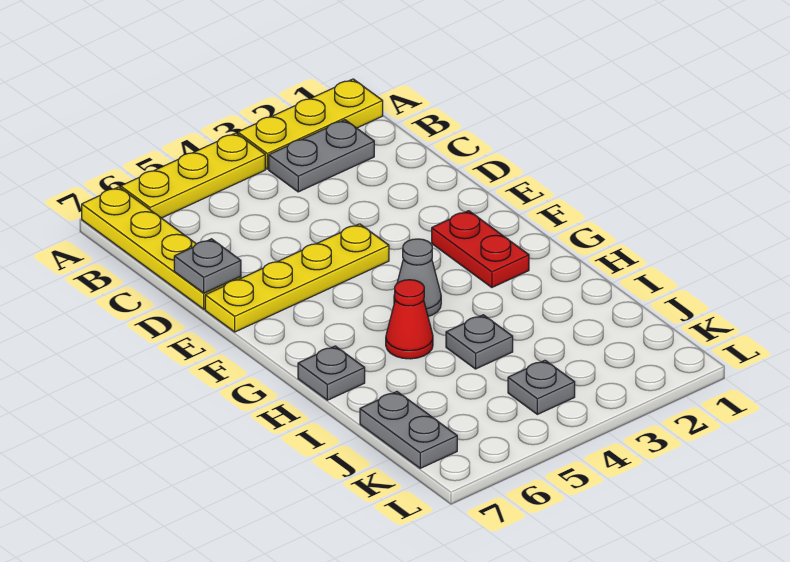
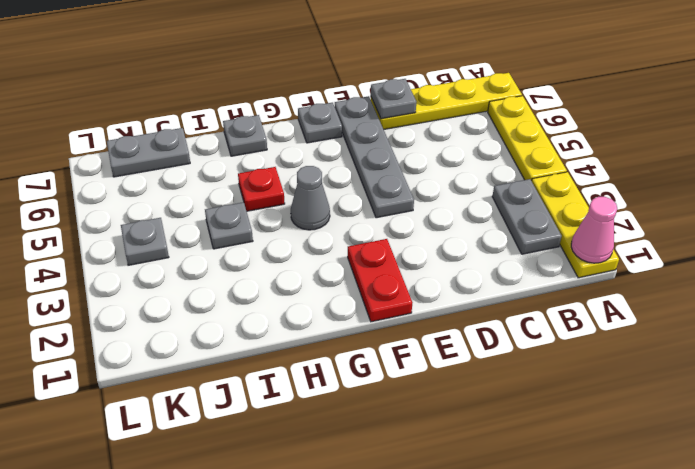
none -> pink 1x1 cone [571,197,617,263]
yellow 1x4 plate [205,224,389,332] -> grey 1x4 plate [335,96,414,218]
red 1x2 plate [432,211,529,287] -> red 1x2 plate turned to [348,239,412,322]
none -> grey 1x1 plate [298,103,342,143]
red 1x1 cone [386,280,433,359] -> red 1x1 plate [238,167,285,211]

